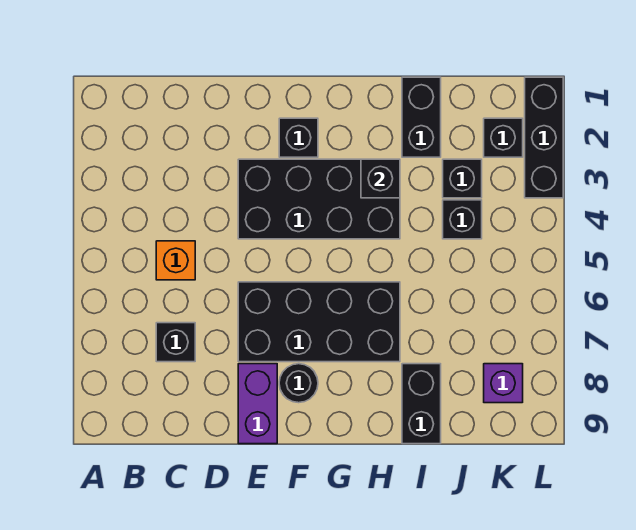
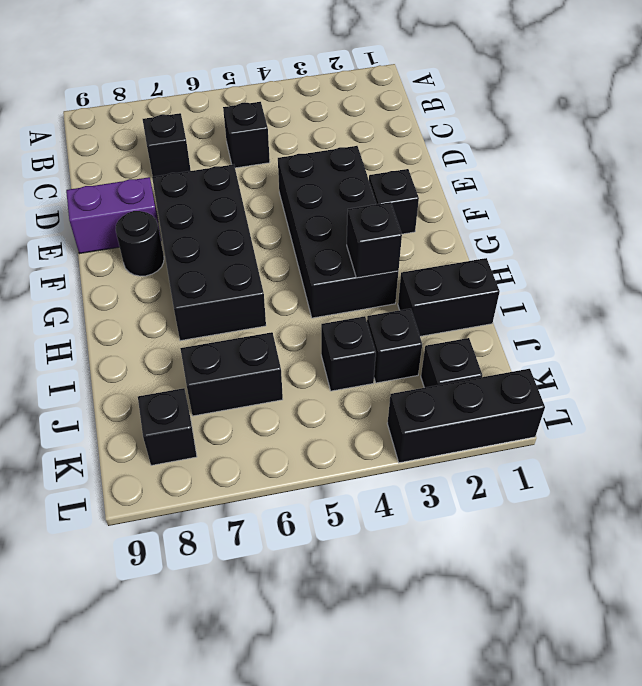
orange 1x1 brick [156,241,195,280] -> black 1x1 brick [223,102,270,168]
black 1x2 brick [402,364,441,444] -> black 1x2 brick moved to [180,332,283,416]
purple 1x1 brick [484,364,523,403] -> black 1x1 brick [138,388,197,465]

